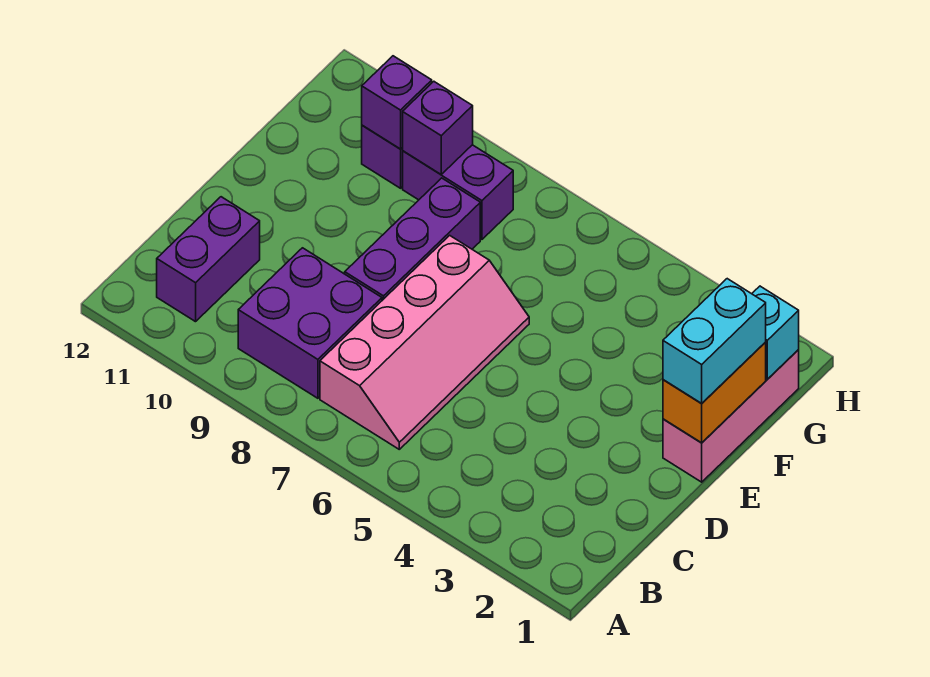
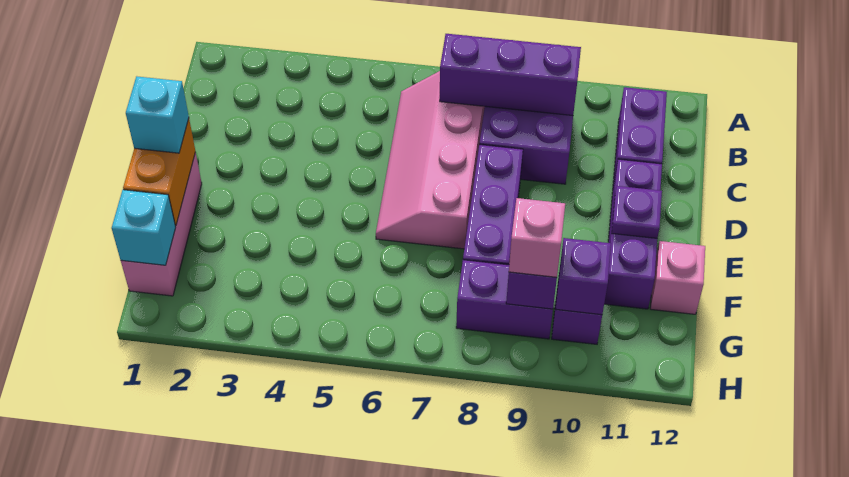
none -> purple 1x3 brick [440,34,581,115]
none -> purple 1x3 brick [604,159,662,309]
cyan 1x2 brick [663,279,766,404] -> cyan 1x1 brick [126,76,189,153]
none -> purple 1x1 plate [612,186,662,238]
none -> pink 1x1 brick [650,241,705,314]
none -> pink 1x1 brick [509,198,565,277]

